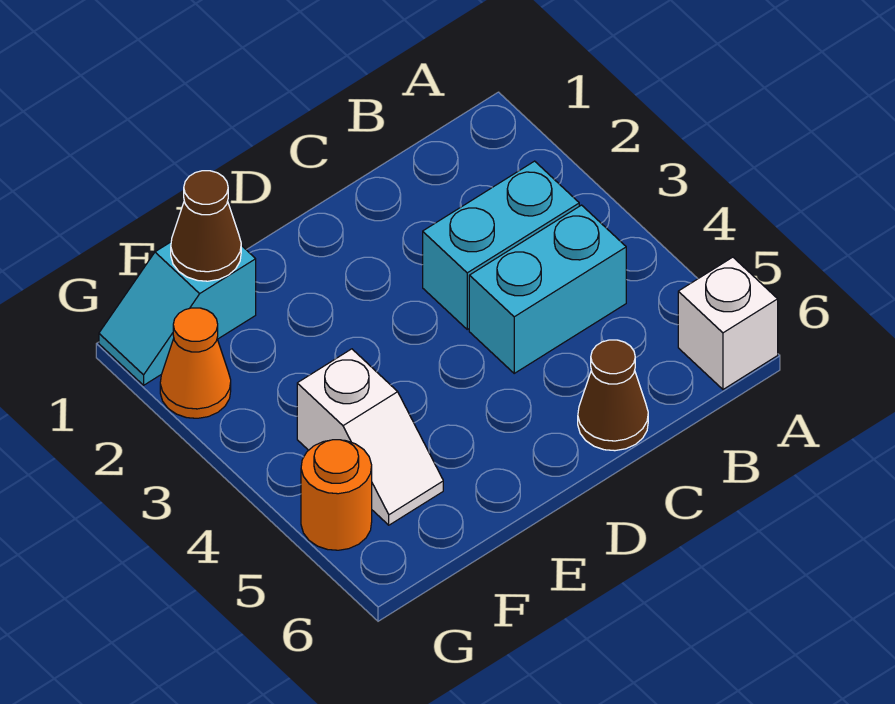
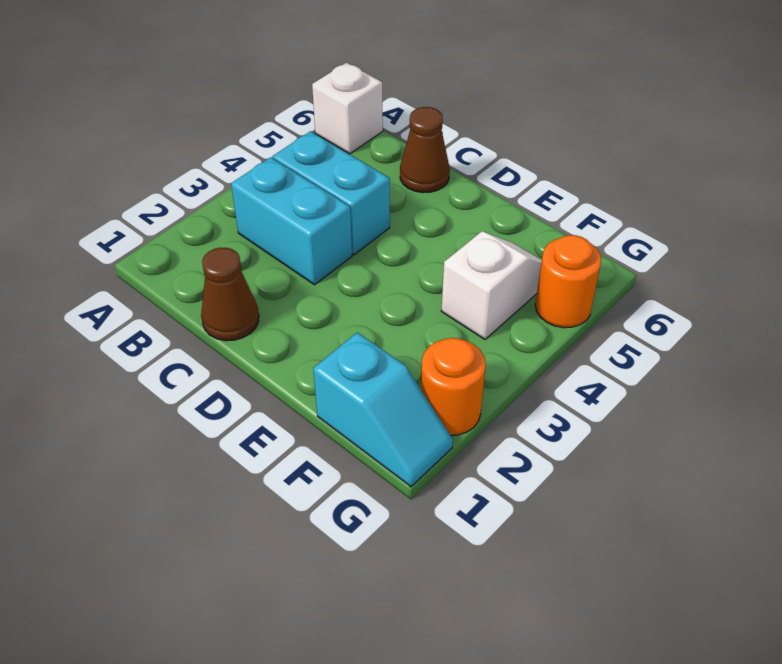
brown 1x1 cone [171,171,241,281] -> brown 1x1 cone moved to [201,248,259,341]
orange 1x1 cone [160,308,231,418] -> orange 1x1 round brick [421,338,486,435]

